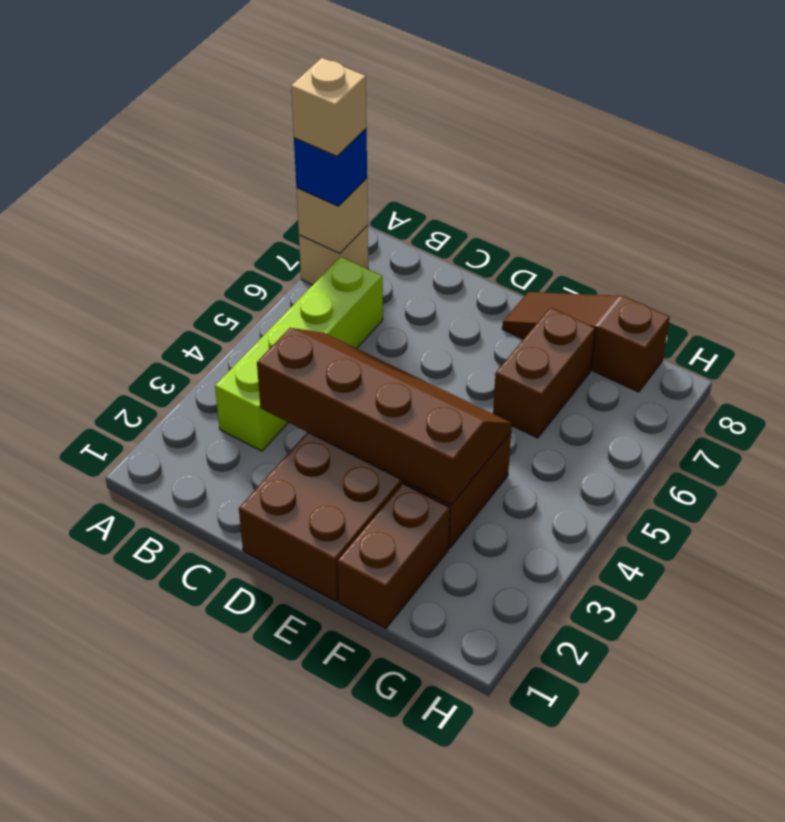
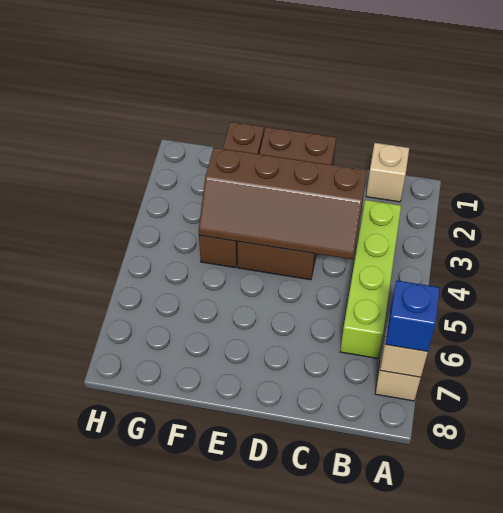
tan 1x1 brick [291,58,367,156] -> tan 1x1 brick moved to [366,143,409,202]
brown 1x3 slope [502,292,670,392] -> none
brown 1x2 brick [493,308,596,438] -> none

